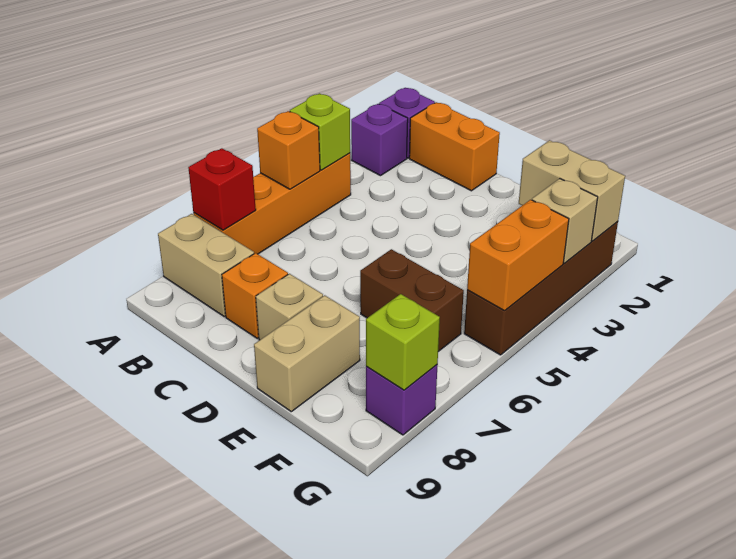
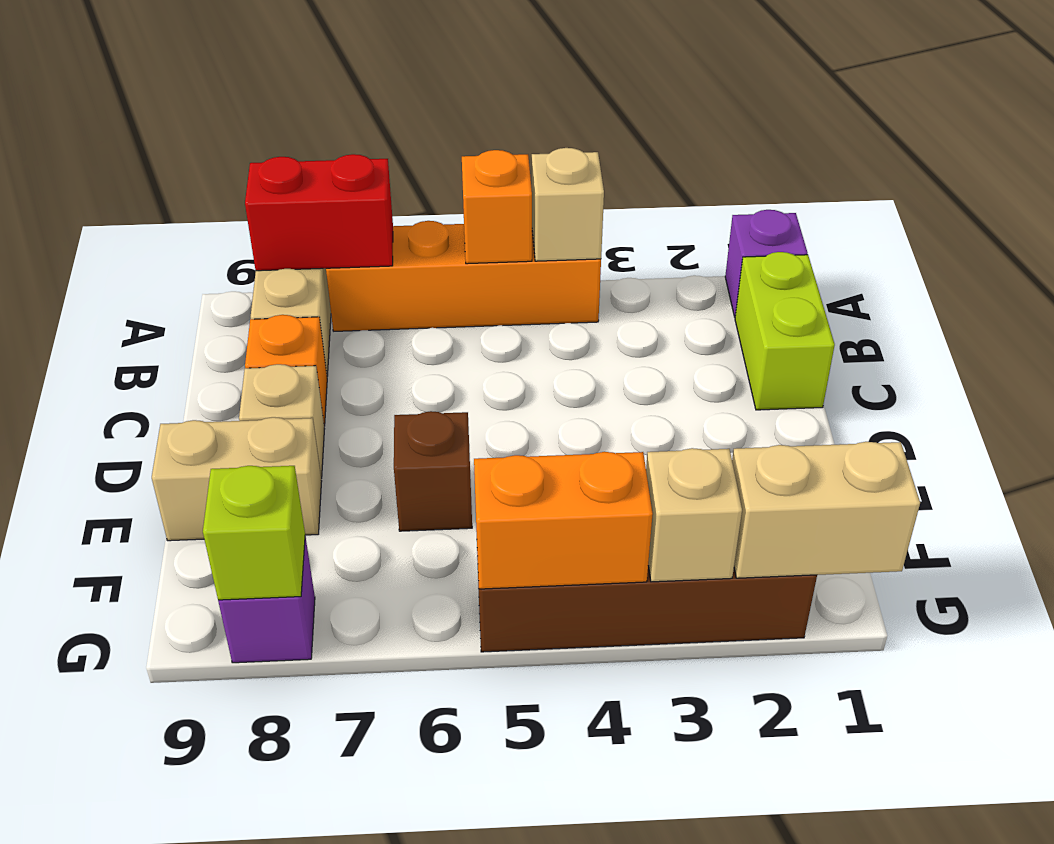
purple 1x1 brick [351,104,408,176] -> none
lime 1x1 brick [290,93,350,170] -> tan 1x1 brick [532,148,604,261]
red 1x1 brick [188,148,256,230] -> red 1x2 brick [245,154,393,271]
orange 1x2 brick [409,102,500,191] -> lime 1x2 brick [735,252,835,410]
brown 1x2 brick [360,249,464,351] -> brown 1x1 brick [394,411,472,531]
tan 1x2 brick [519,140,625,241] -> tan 1x2 brick turned to [732,442,920,578]

